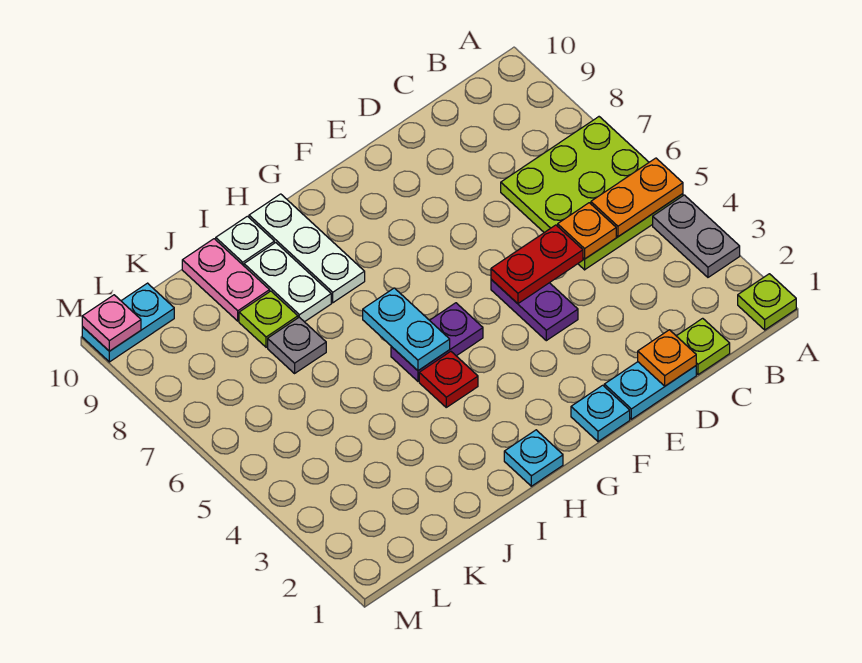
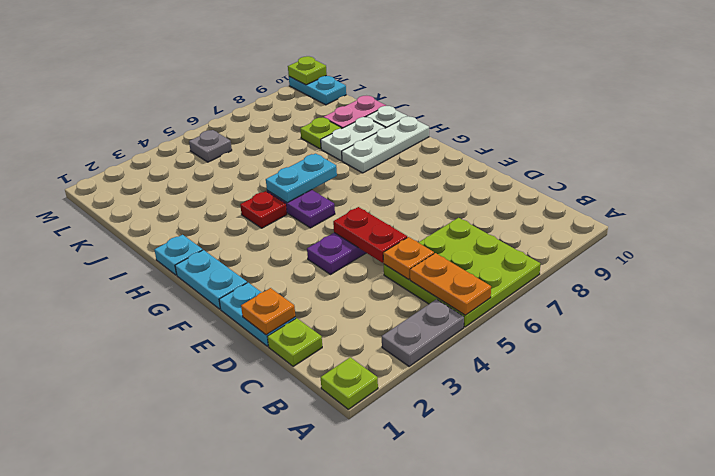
cyan 1x1 plate [571,385,630,442] -> cyan 1x2 plate [175,250,247,309]
grey 1x1 plate [268,317,326,373] -> grey 1x1 plate moved to [189,130,232,162]
pink 1x1 plate [82,295,141,351] -> lime 1x1 plate [288,56,327,85]

